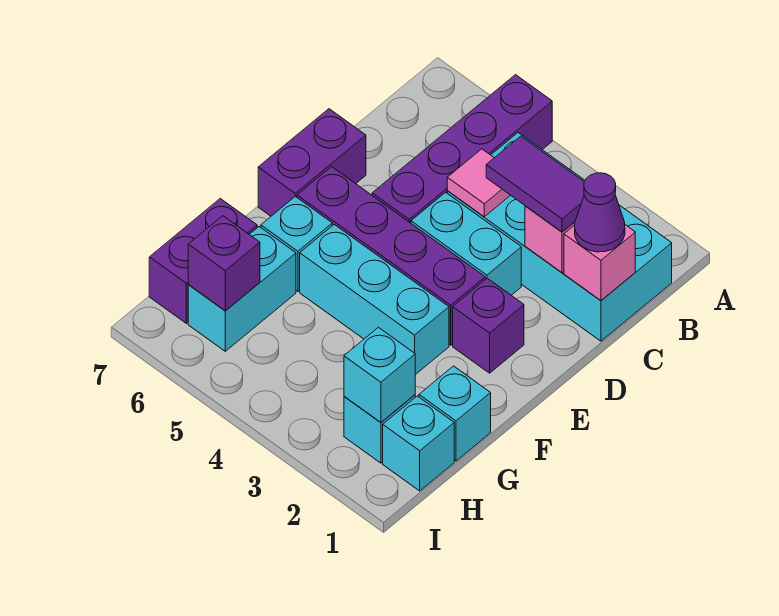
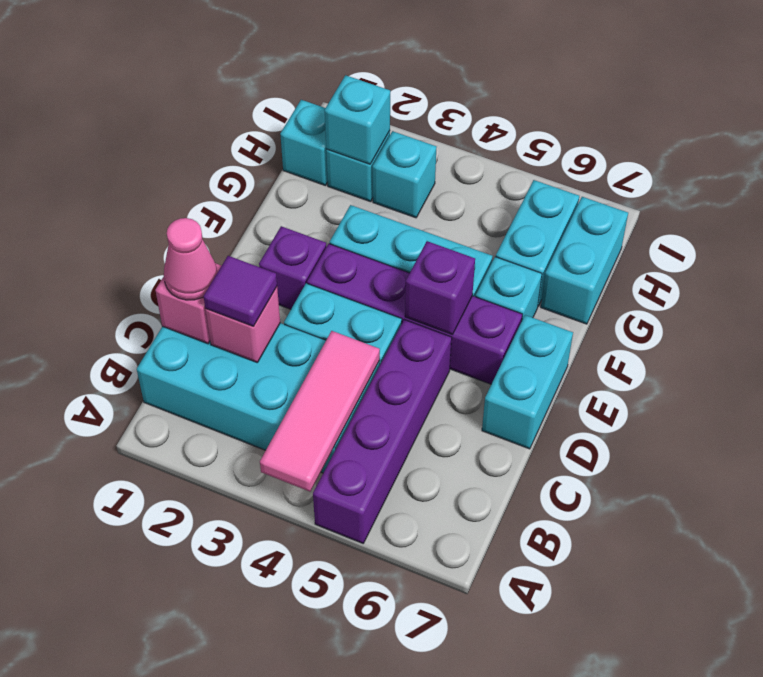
purple 1x1 cone [575,173,625,252] -> pink 1x1 cone [164,218,217,300]
purple 1x2 tile [486,136,584,232] -> purple 1x1 tile [204,256,277,326]
pink 1x1 tile [447,149,510,217] -> pink 1x3 tile [260,331,380,492]
purple 1x2 brick [258,109,366,216] -> cyan 1x2 brick [482,315,573,449]
cyan 1x1 brick [419,366,491,461] -> cyan 1x1 brick moved to [373,131,436,218]
purple 1x2 brick [149,199,257,323] -> cyan 1x2 brick [541,197,628,324]
purple 1x1 brick [188,216,260,311] -> purple 1x1 brick moved to [405,241,475,335]

